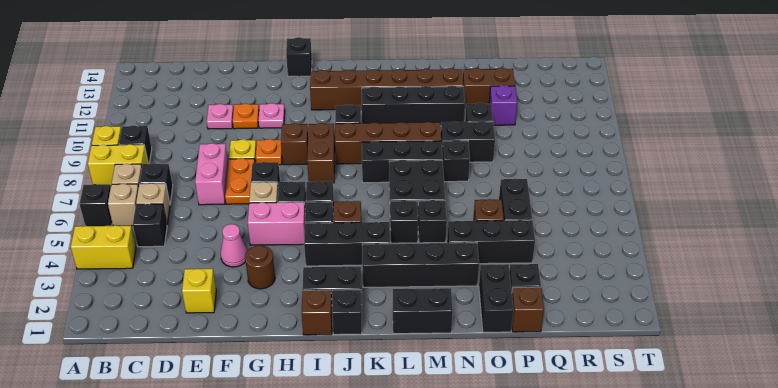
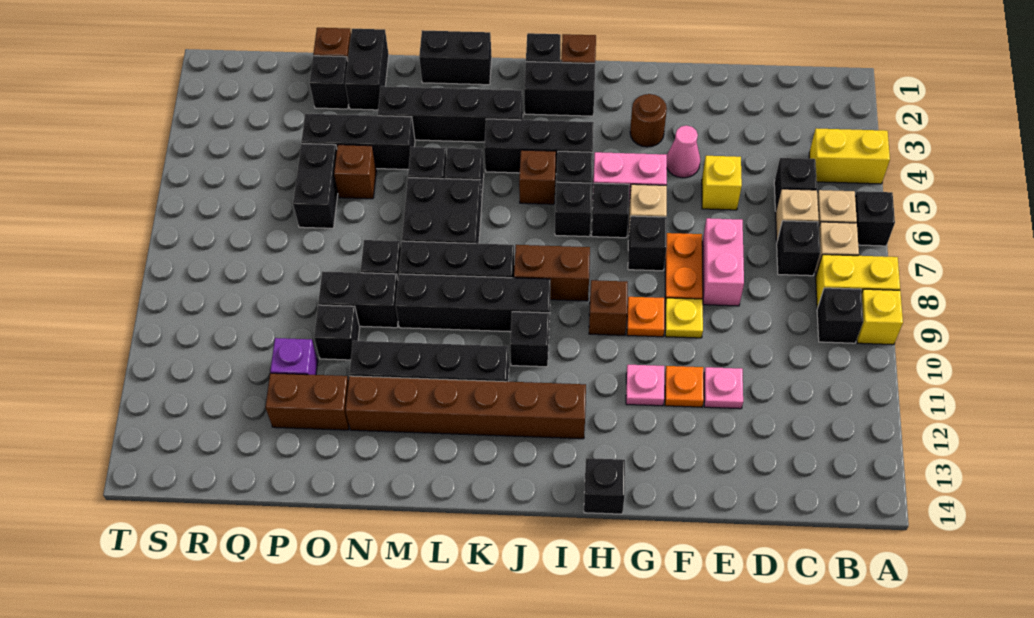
yellow 1x1 brick [182,269,216,313] -> yellow 1x1 brick moved to [702,156,742,210]
brown 1x2 brick [307,123,335,183] -> brown 1x2 brick turned to [514,245,590,301]
brown 1x4 brick [335,122,441,164] -> black 1x4 brick [396,274,550,332]

